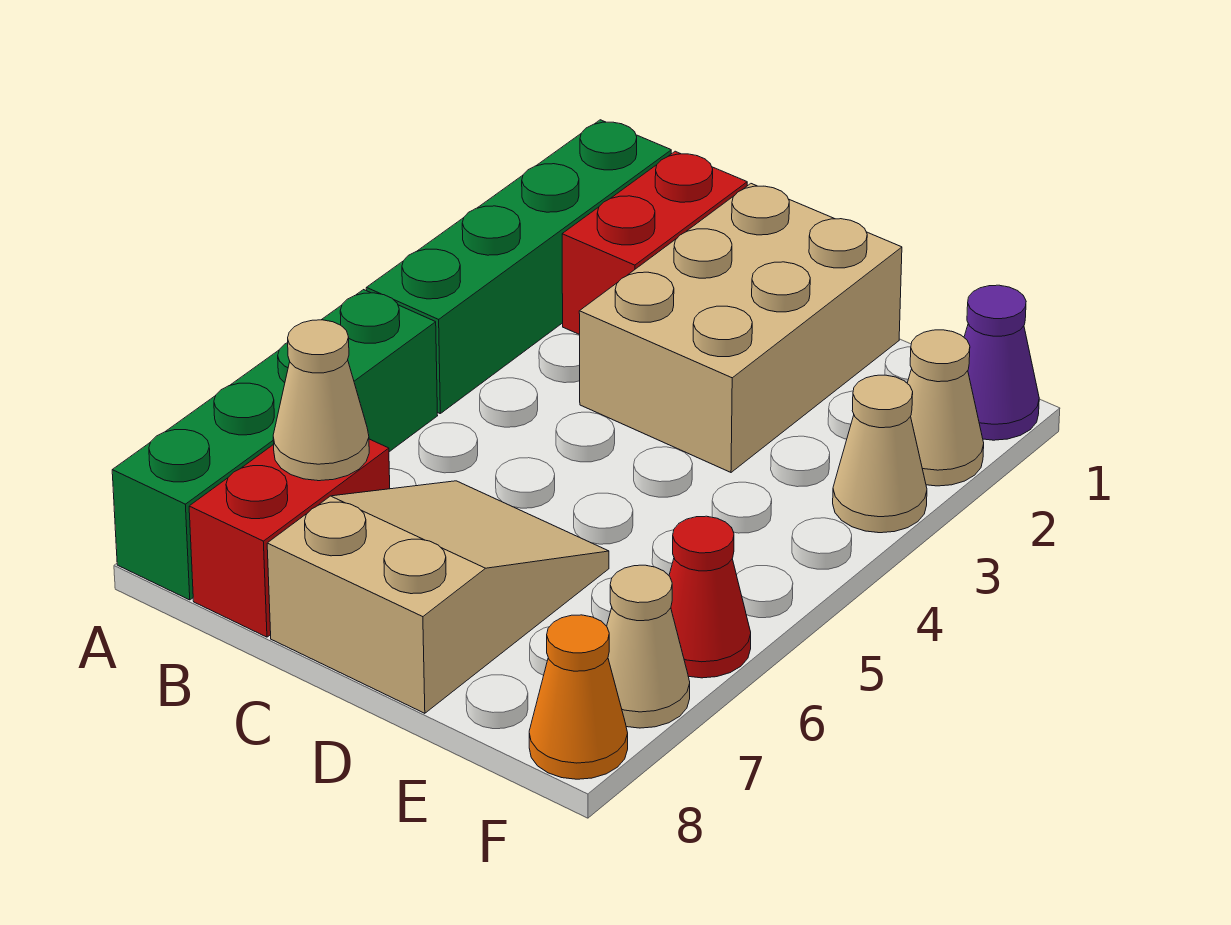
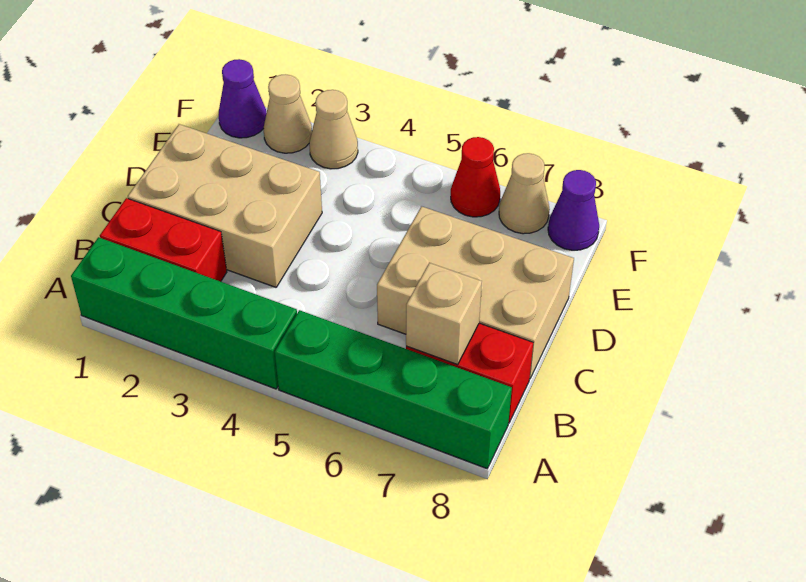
tan 1x1 cone [273,320,369,481] -> tan 1x1 brick [406,263,482,365]
tan 2x3 slope [267,481,609,713] -> tan 2x3 brick [377,206,574,379]
orange 1x1 cone [529,615,628,779] -> purple 1x1 cone [548,170,599,250]

